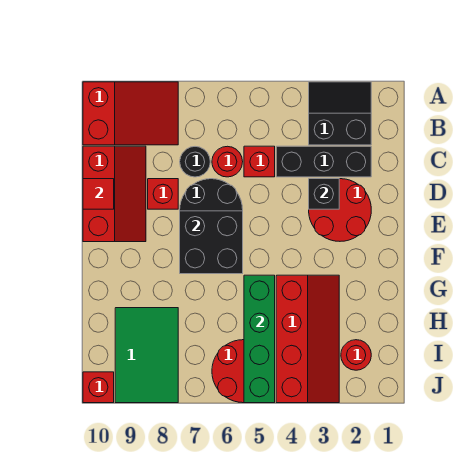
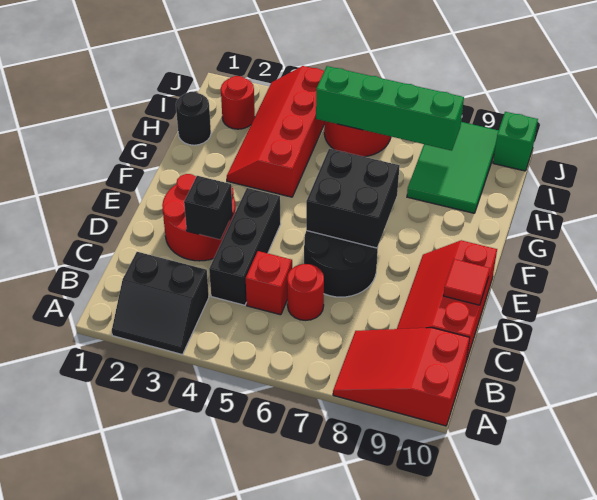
black 1x3 brick [276,146,371,177] -> black 1x3 brick turned to [209,188,281,305]
black 1x1 round brick [180,147,210,177] -> black 1x1 round brick moved to [176,92,211,145]
red 1x1 brick [148,179,178,209] -> none
green 1x4 brick [244,275,275,403] -> green 1x4 brick turned to [316,66,464,151]
red 1x1 brick [83,372,114,403] -> green 1x1 brick [493,112,538,171]

